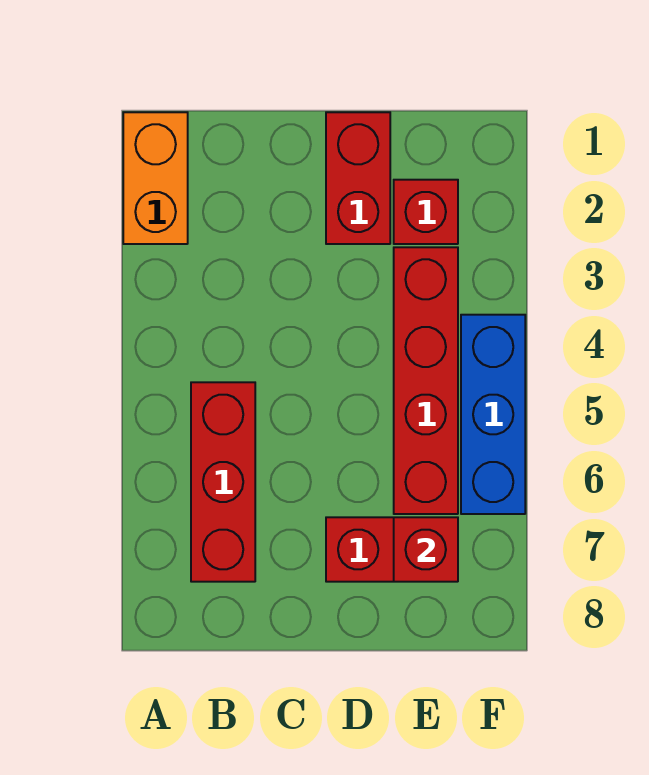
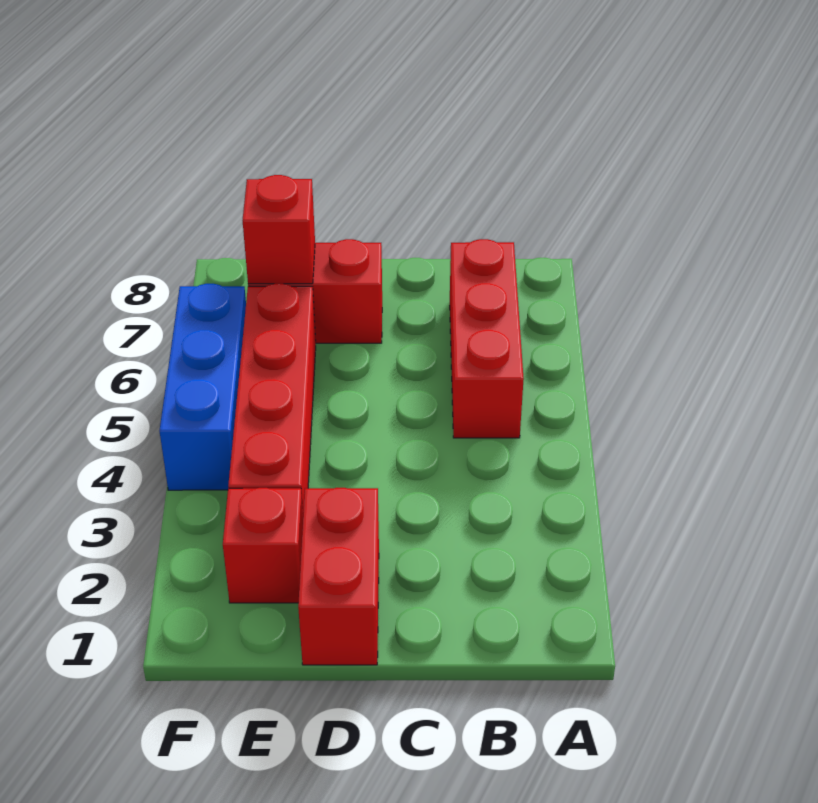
orange 1x2 brick [123,112,188,244] -> none

